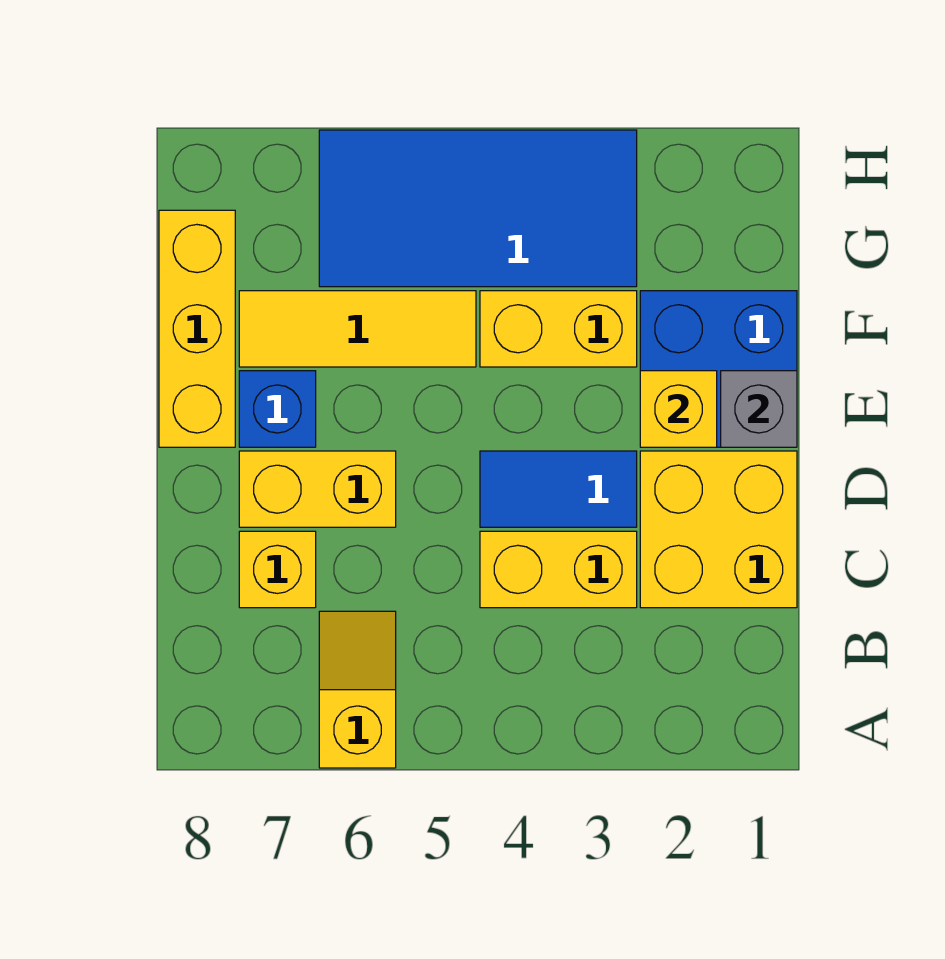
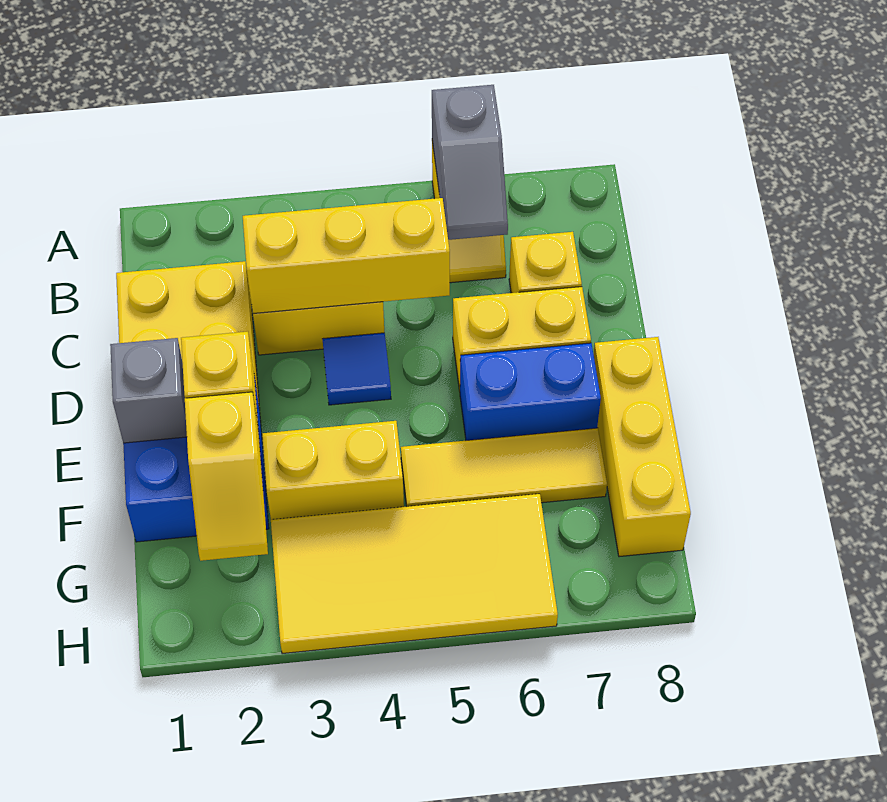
none -> grey 1x2 slope [432,85,508,240]
none -> yellow 1x3 brick [243,198,450,313]
blue 1x2 tile [480,451,637,527] -> blue 1x1 tile [323,333,391,405]
blue 1x1 brick [239,371,316,447] -> blue 1x2 brick [460,343,601,441]
none -> yellow 1x2 slope [185,392,268,561]
blue 2x4 tile [319,130,637,287] -> yellow 2x4 tile [271,494,558,654]

